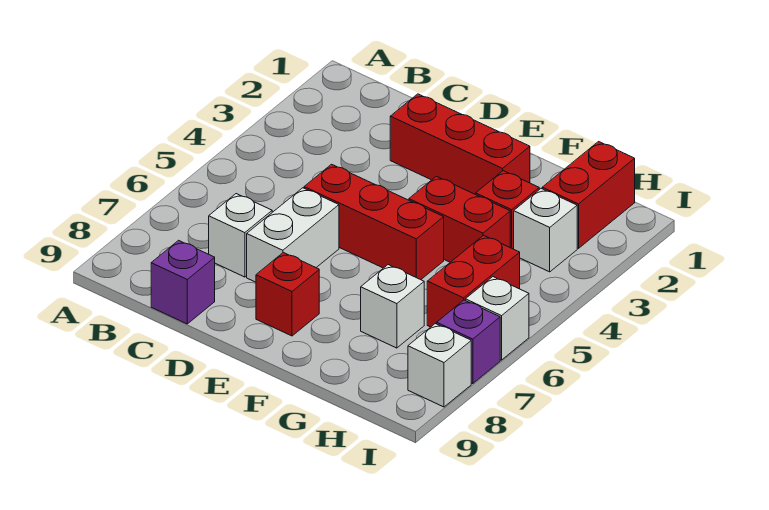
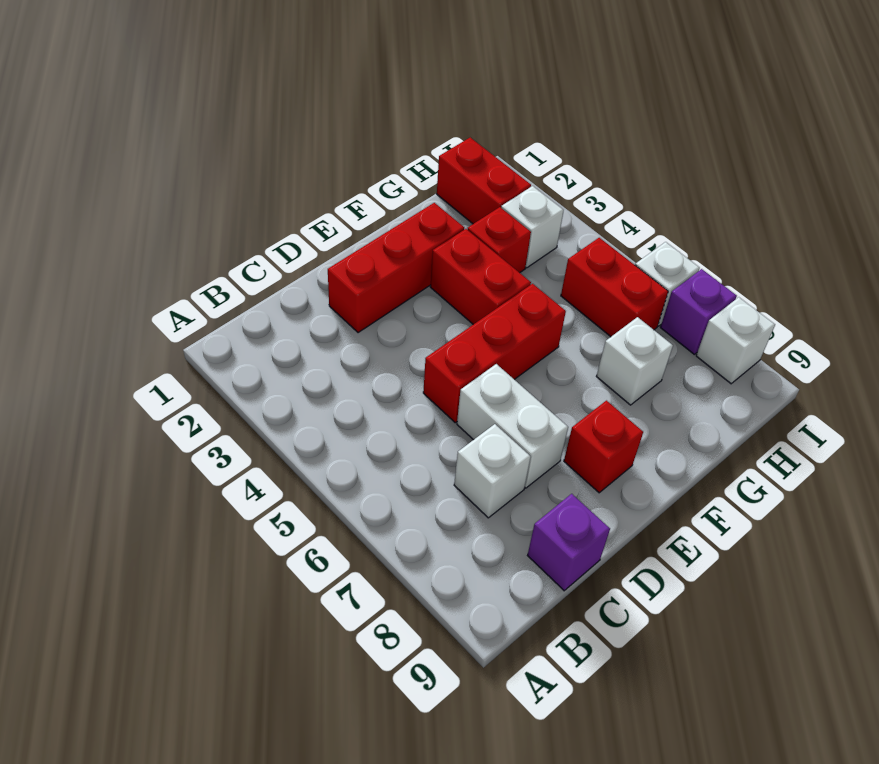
red 1x2 brick [409,176,510,262] -> red 1x2 brick turned to [431,229,531,324]

